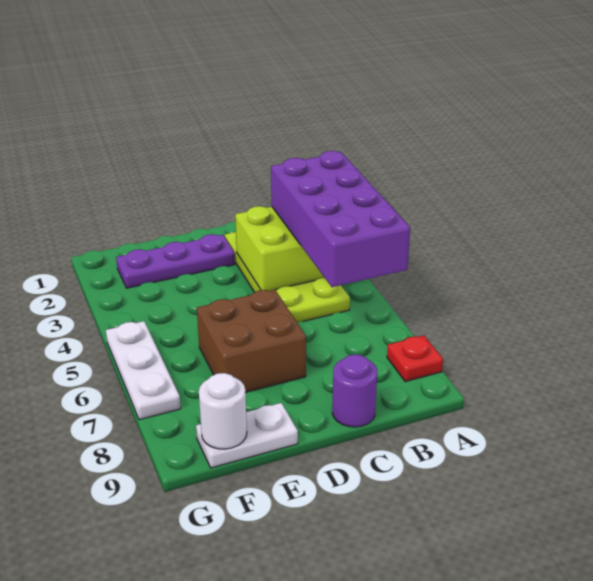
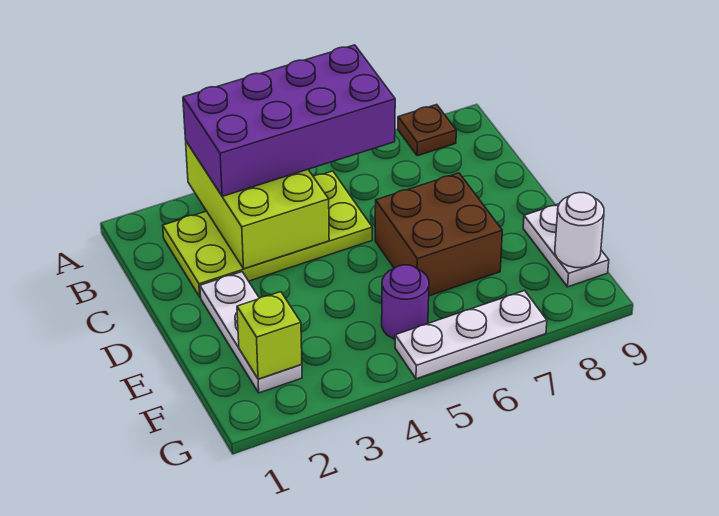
red 1x1 plate [387,336,443,382] -> brown 1x1 plate [398,105,456,156]
purple 1x1 round brick [332,355,377,427] -> purple 1x1 round brick moved to [382,265,429,339]
purple 1x3 plate [116,234,235,288] -> white 1x3 plate [200,272,302,393]
none -> lime 1x1 brick [237,292,302,379]

